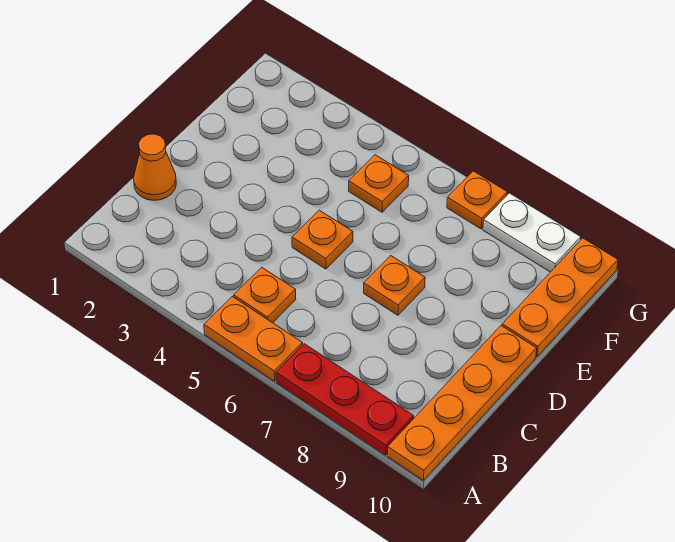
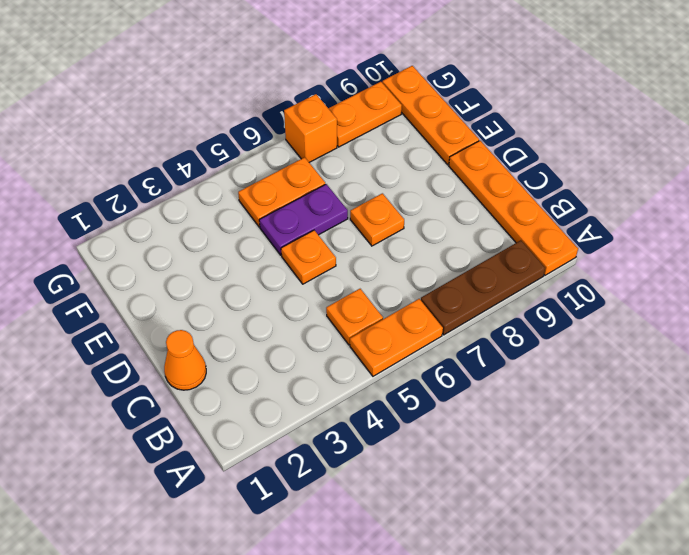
red 1x3 plate [276,344,414,455] -> brown 1x3 plate [421,240,545,335]
none -> purple 1x2 plate [259,184,348,255]
orange 1x1 plate [349,155,409,212] -> orange 1x2 plate [238,157,325,227]
orange 1x1 plate [447,171,508,229] -> orange 1x1 brick [284,94,337,162]
white 1x2 plate [483,193,581,272] -> orange 1x2 plate [328,82,402,147]

